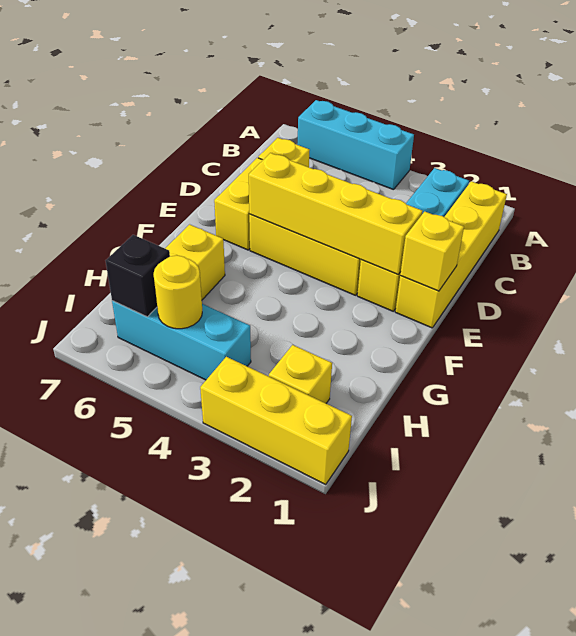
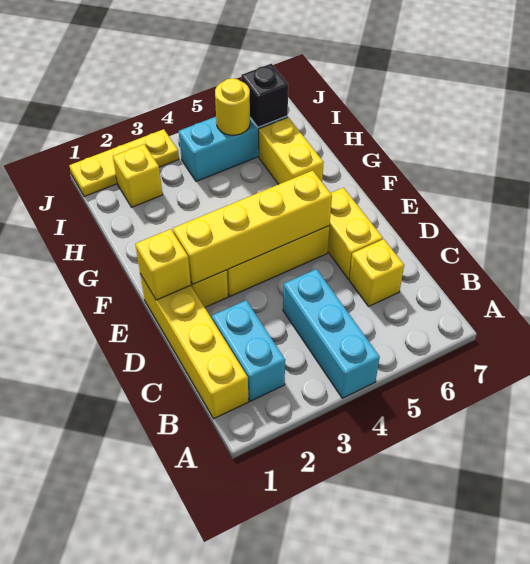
cyan 1x3 brick [297,100,414,190] -> cyan 1x3 brick turned to [283,269,380,398]
yellow 1x3 brick [200,357,352,484] -> yellow 1x3 plate [69,129,179,197]

